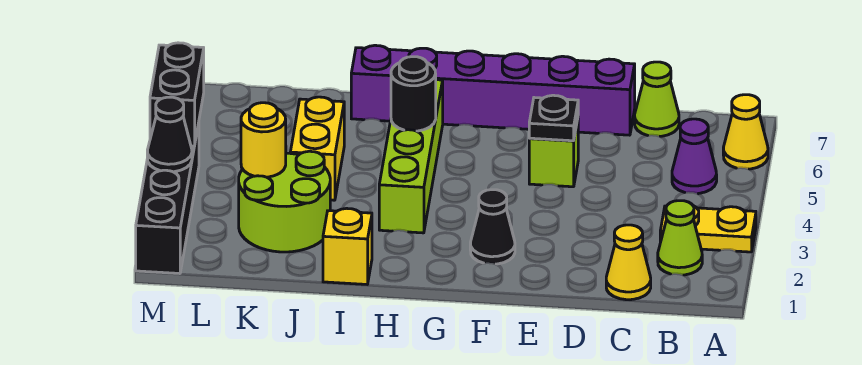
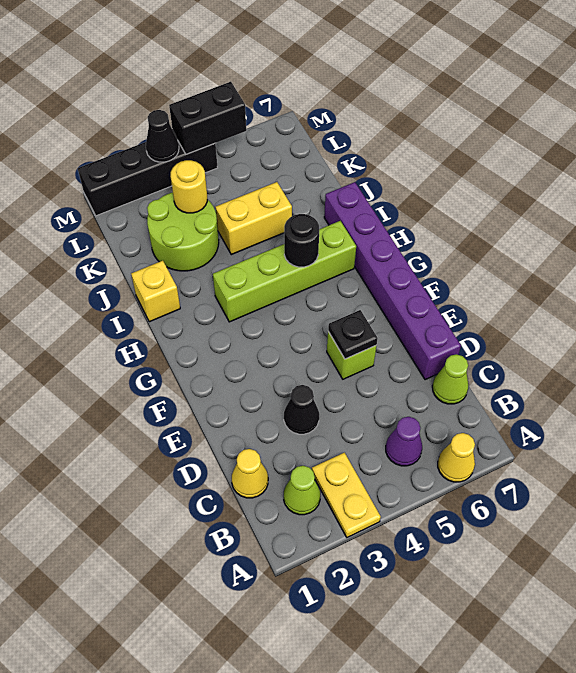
black 1x1 cone [470,190,515,264] -> black 1x1 cone moved to [284,385,319,434]

